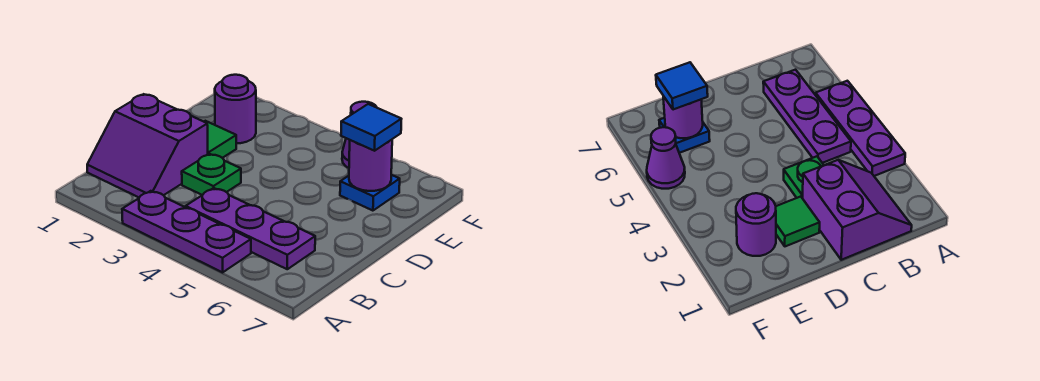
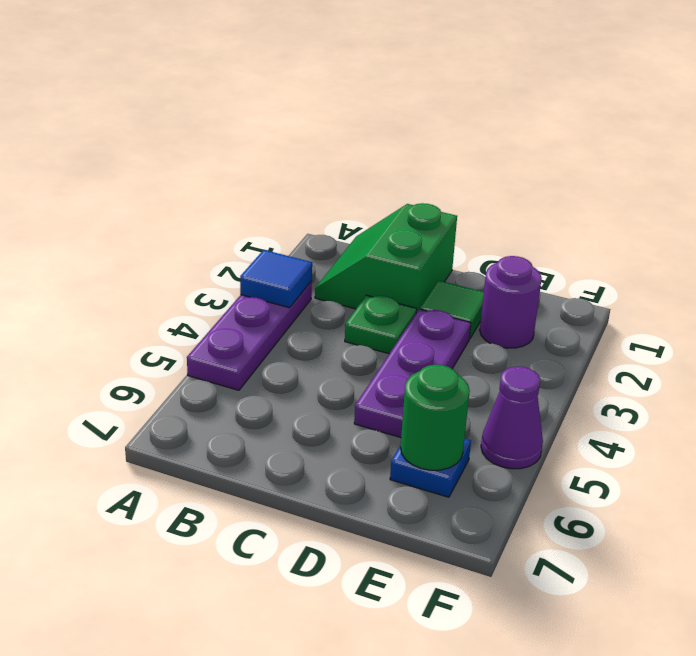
purple 2x2 slope [87,94,208,197] -> green 2x2 slope [315,203,457,313]
purple 1x3 plate [186,188,315,269] -> purple 1x3 plate moved to [354,309,471,438]
purple 1x1 round brick [349,140,392,191] -> green 1x1 round brick [401,365,470,470]
blue 1x1 tile [341,104,401,151] -> blue 1x1 tile moved to [240,250,312,308]

